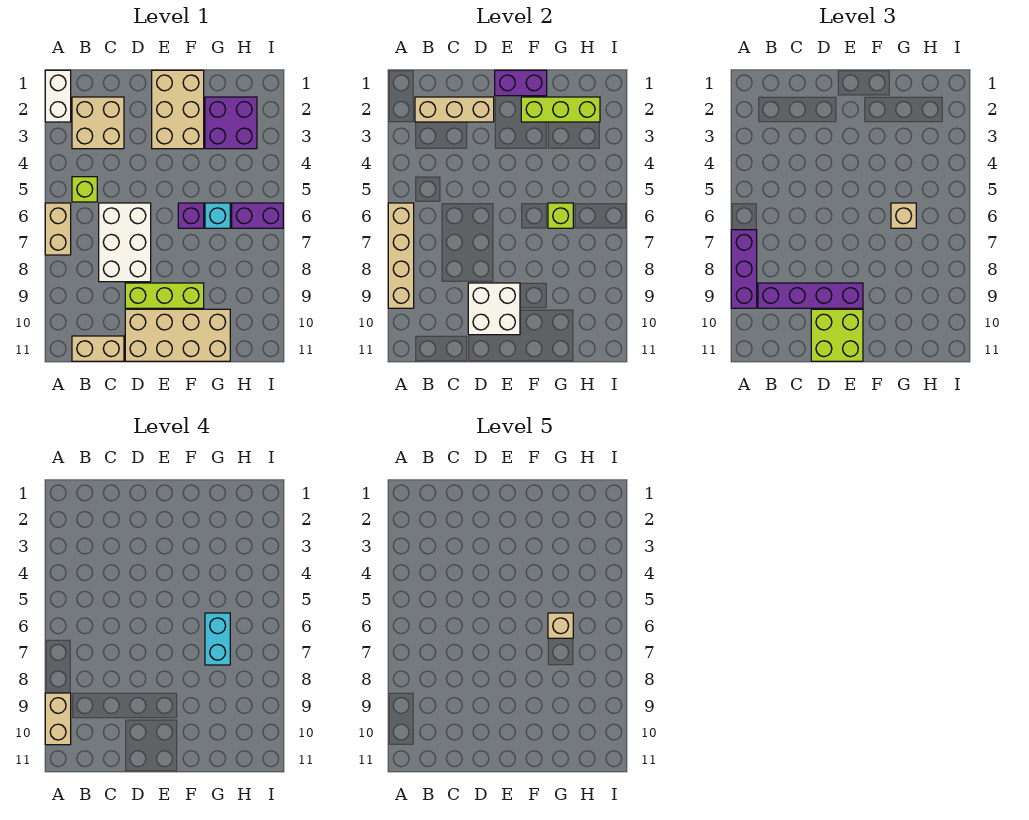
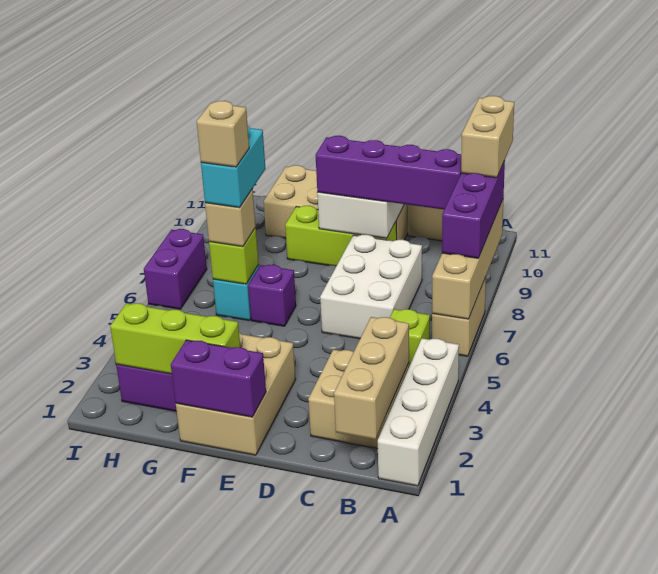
white 1x2 brick [45,70,71,122] -> white 1x4 brick [378,338,459,486]
tan 1x3 brick [415,97,494,122] -> tan 1x3 brick turned to [334,317,409,440]
lime 2x2 brick [811,309,863,361] -> none
purple 1x2 brick [232,203,283,228] -> purple 1x2 brick turned to [144,229,207,309]

